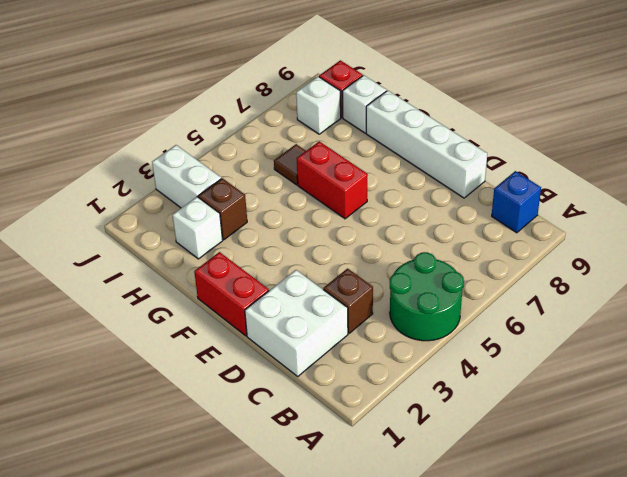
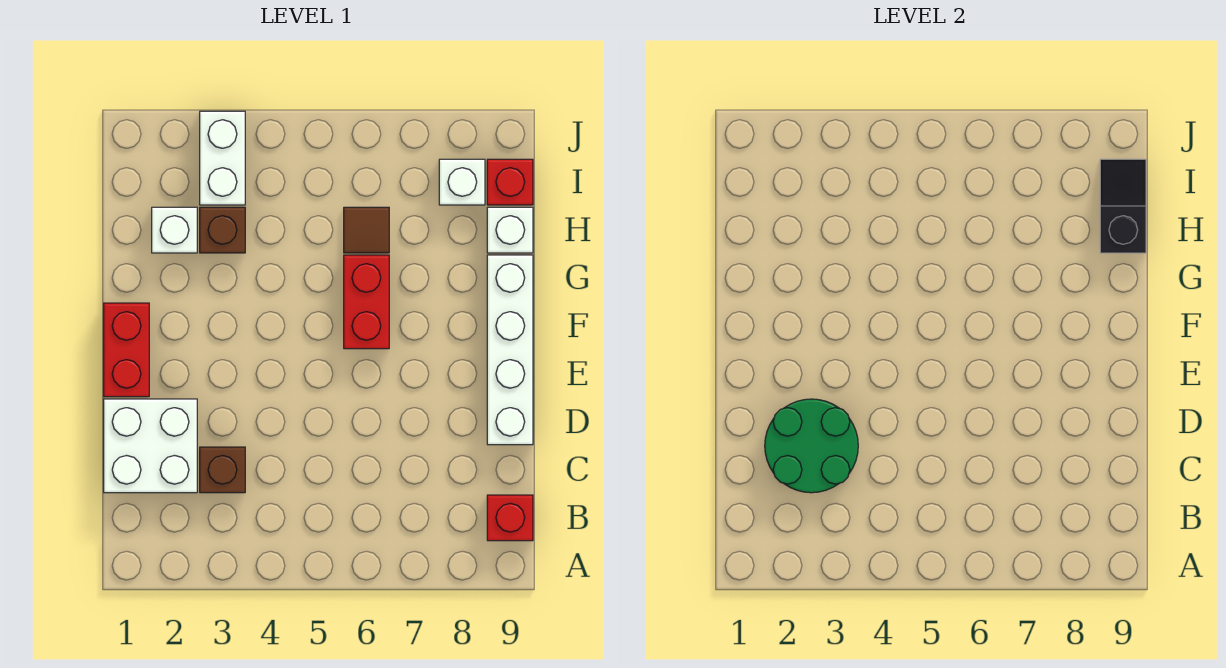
green 2x2 round brick [390,252,464,341] -> green 2x2 round brick moved to [765,399,858,493]
blue 1x1 brick [492,171,541,233] -> red 1x1 brick [487,495,533,541]
none -> black 1x2 slope [1100,159,1146,253]

